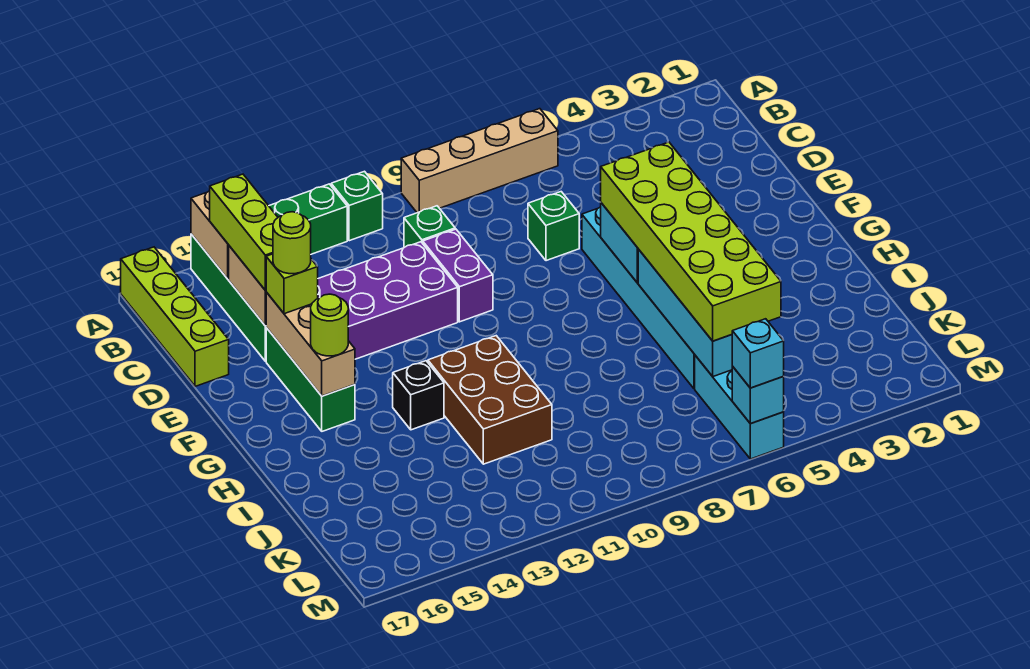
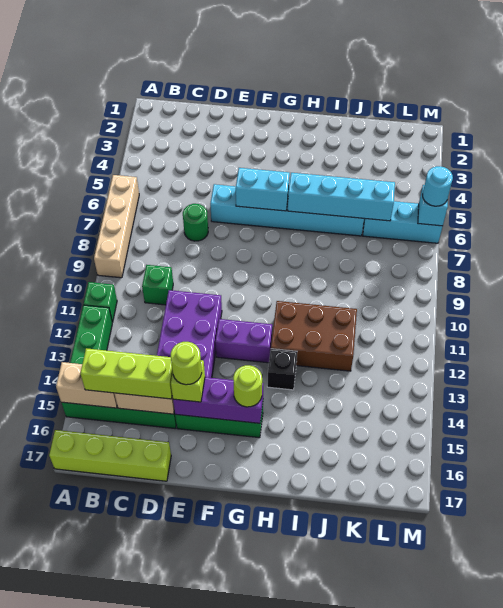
green 1x1 brick [528,192,579,261] -> green 1x1 round brick [183,204,208,241]
purple 1x2 brick [423,229,493,322] -> purple 1x2 brick moved to [215,319,272,363]
tan 1x3 brick [266,292,355,396] -> purple 1x3 brick [173,377,264,423]
lime 2x6 brick [601,142,781,341] -> none
cyan 1x1 brick [732,319,784,388] -> cyan 1x1 round brick [422,166,453,206]

